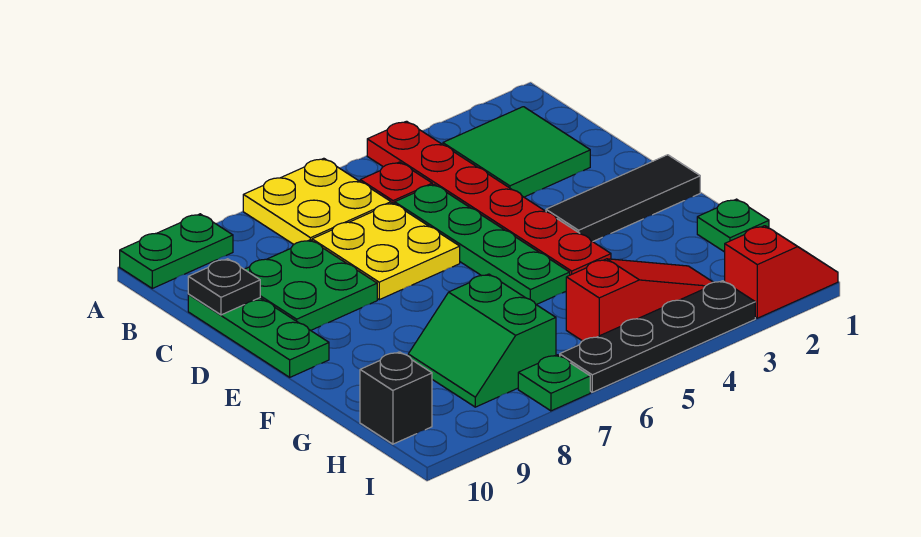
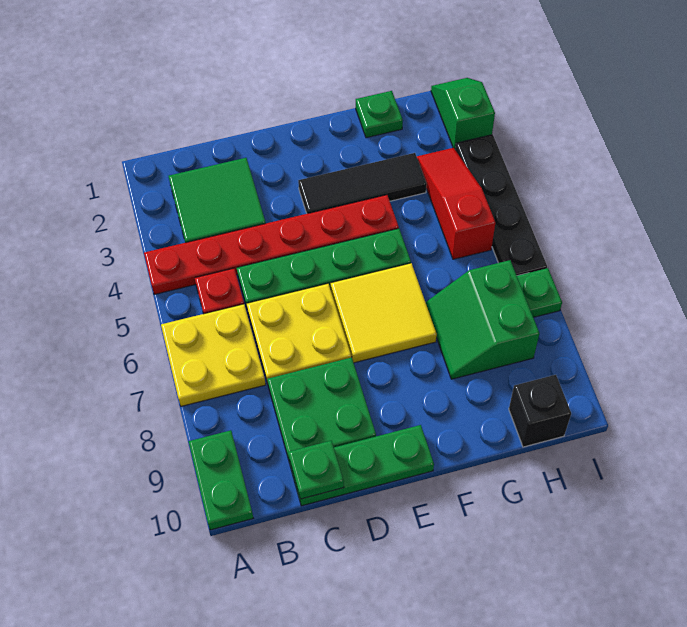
black 1x1 plate [188,259,260,315] -> green 1x1 plate [288,441,344,499]
black 1x3 tile [546,155,700,242] -> black 1x3 tile turned to [298,153,427,214]
none -> yellow 2x2 tile [331,263,437,363]
green 2x2 slope [408,274,556,407] -> green 2x2 slope turned to [426,260,539,379]
red 1x2 slope [725,226,838,318] -> green 1x2 slope [431,78,495,149]

